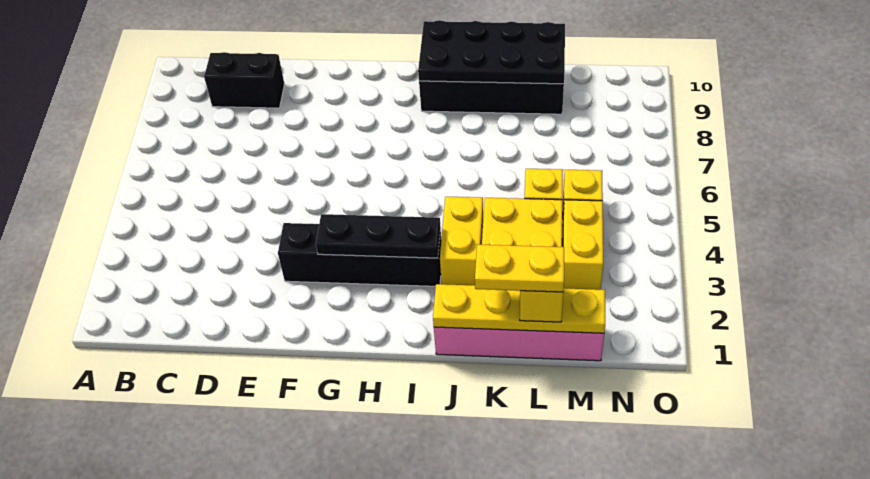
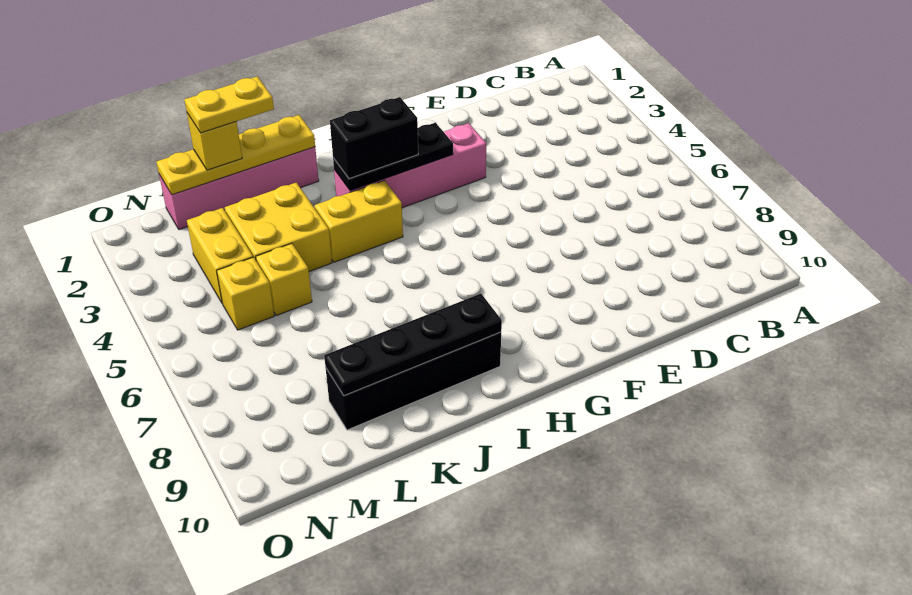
black 1x2 brick [204,52,284,108] -> black 1x2 brick moved to [330,97,418,179]
black 1x4 brick [278,223,441,286] -> pink 1x4 brick [334,123,486,208]
black 2x4 plate [418,20,565,84] -> black 1x4 plate [324,294,502,396]
yellow 1x2 brick [440,197,483,285] -> yellow 1x2 brick turned to [315,180,403,262]

